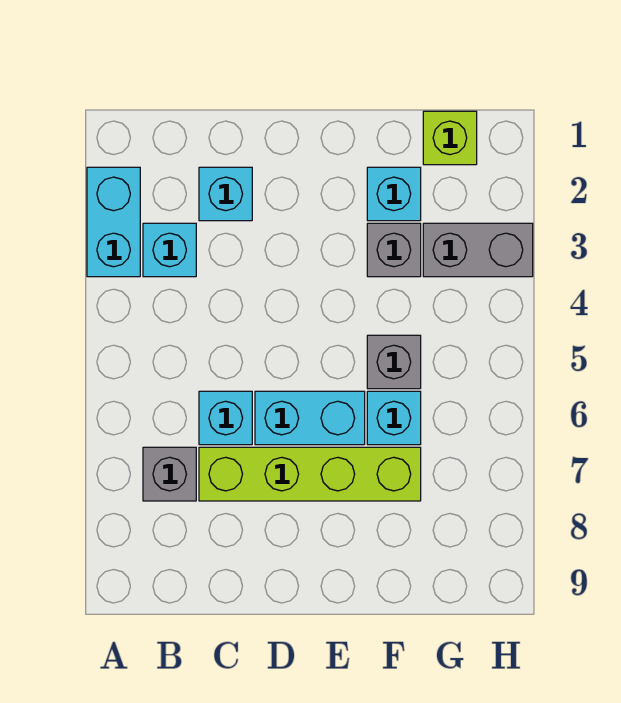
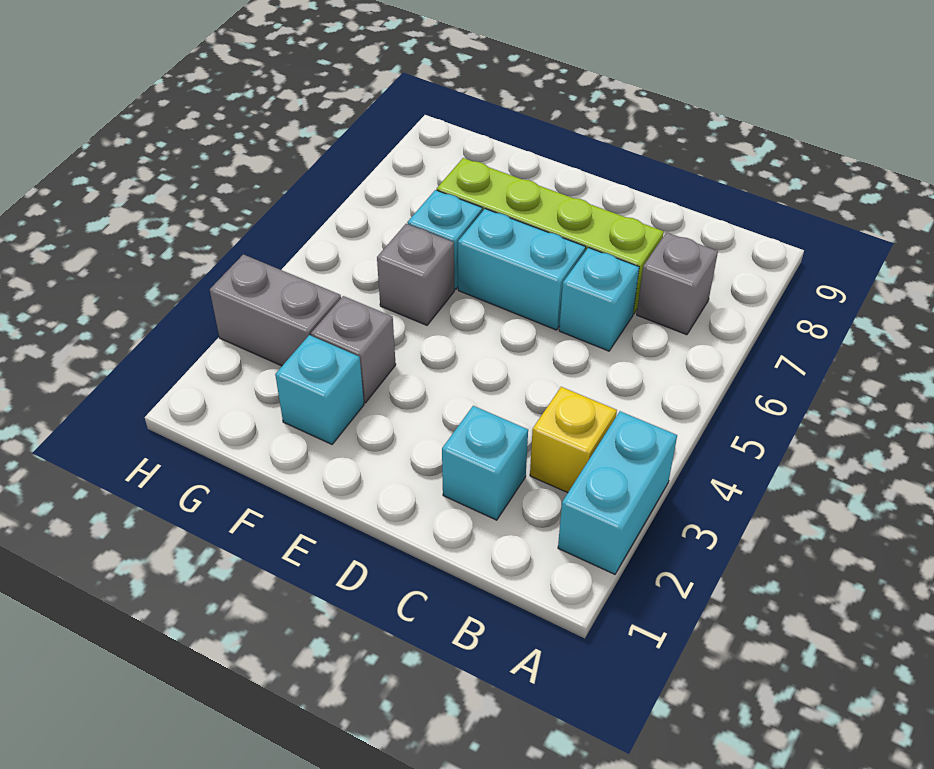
cyan 1x1 brick [143,223,196,277] -> yellow 1x1 brick [530,387,617,493]
lime 1x1 brick [423,111,477,165] -> none

